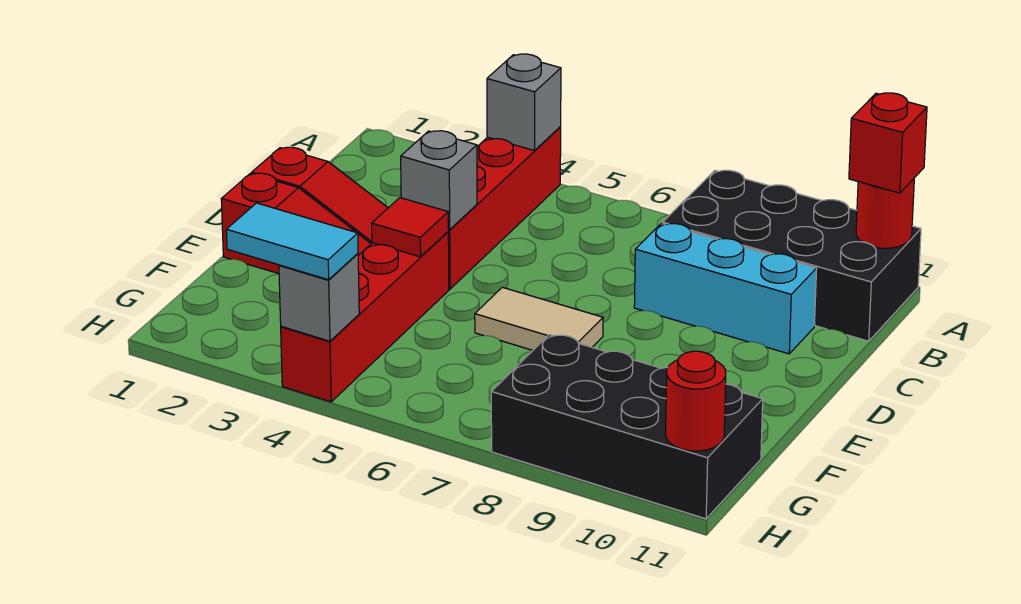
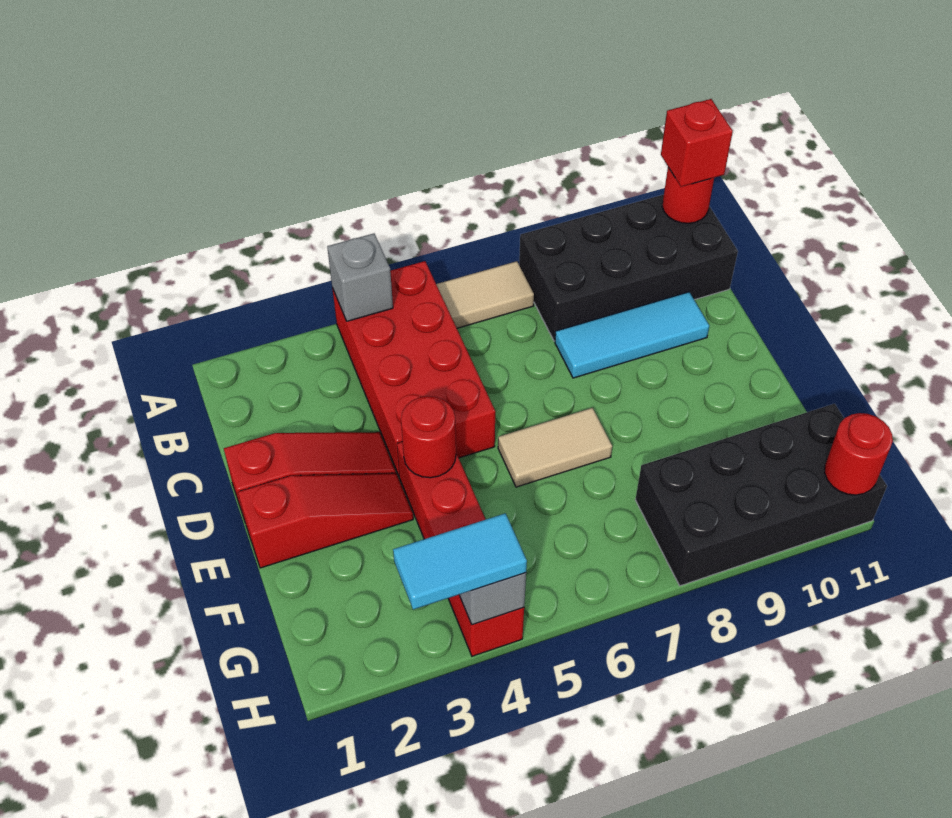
red 1x4 brick [448,127,561,289] -> red 2x4 brick [332,261,495,476]
none -> tan 1x2 tile [436,261,534,328]
cyan 1x3 brick [634,223,817,354] -> cyan 1x3 tile [555,292,709,378]
grey 1x1 brick [401,131,477,230] -> none
red 1x1 tile [372,198,448,257] -> red 1x1 round brick [401,396,456,478]

